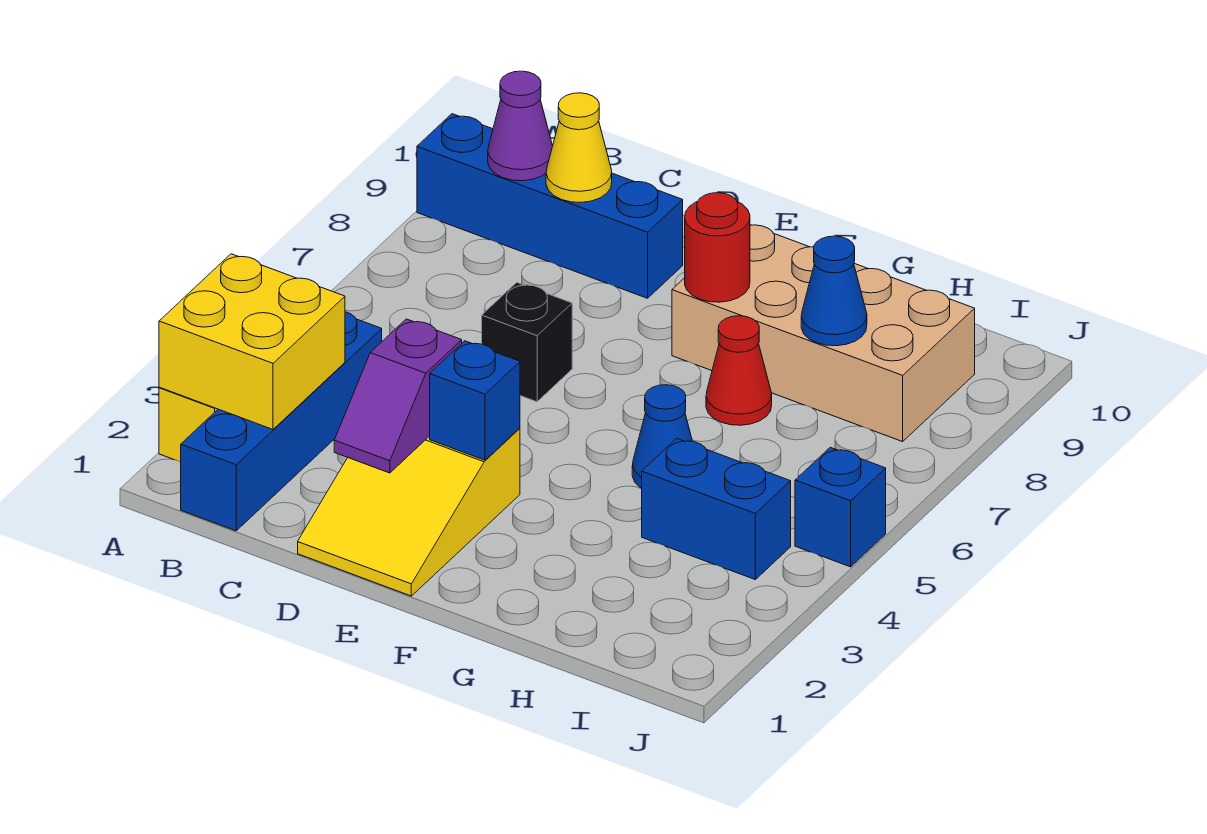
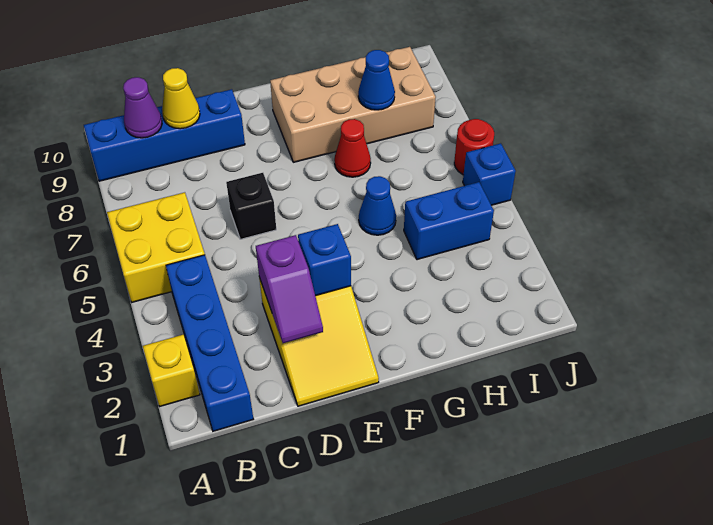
yellow 2x2 brick [159,254,345,429] -> yellow 2x2 brick moved to [107,192,205,302]
red 1x1 round brick [685,193,750,302] -> red 1x1 round brick moved to [454,119,494,175]

